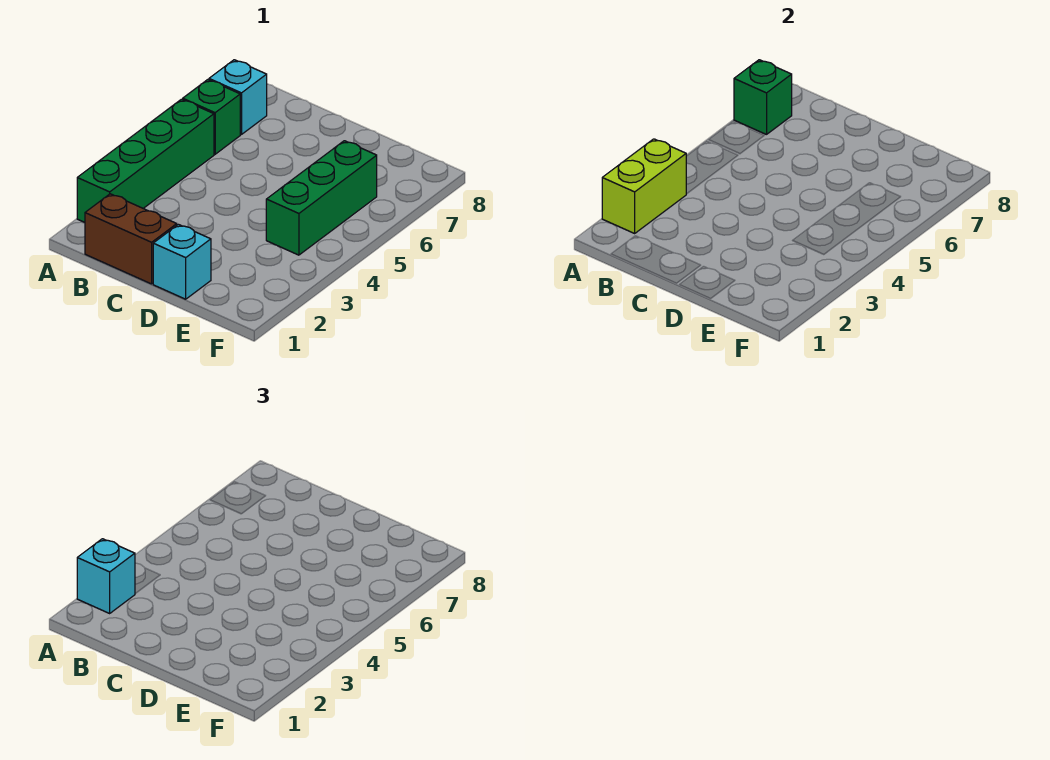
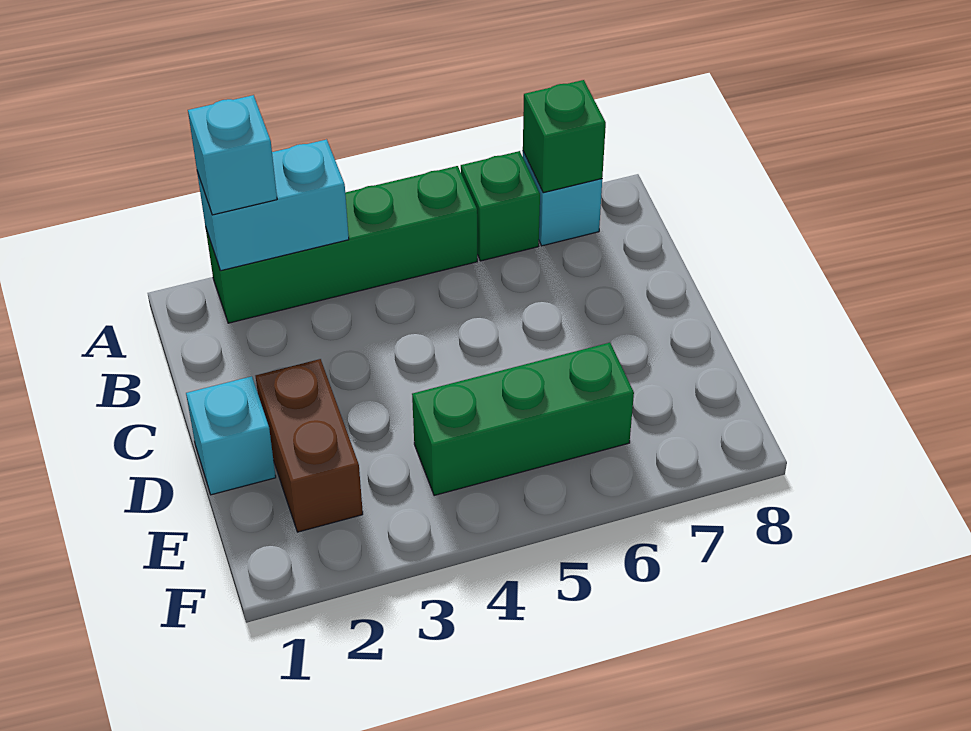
lime 1x2 brick [602,139,686,233] -> cyan 1x2 brick [197,139,349,271]
brown 1x2 brick [85,194,177,284] -> brown 1x2 brick moved to [256,359,363,532]

